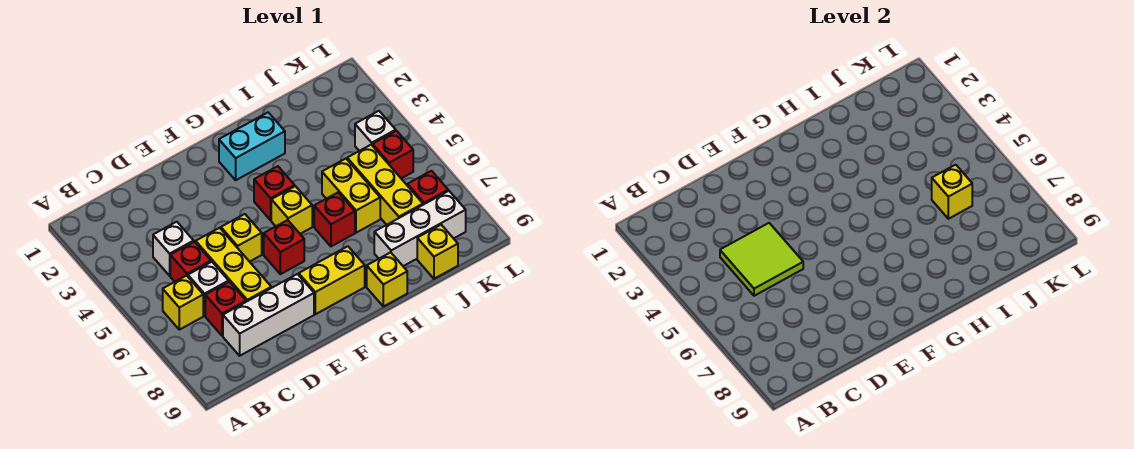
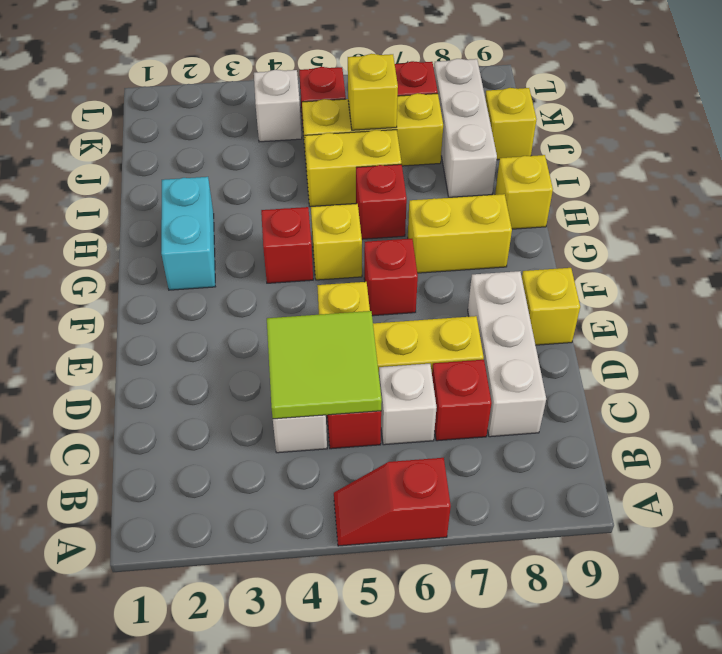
none -> red 1x2 slope [334,458,451,546]
yellow 1x1 brick [163,276,203,330] -> yellow 1x1 brick moved to [522,268,580,345]
yellow 1x2 brick [299,246,365,314] -> yellow 1x2 brick turned to [408,194,512,273]

